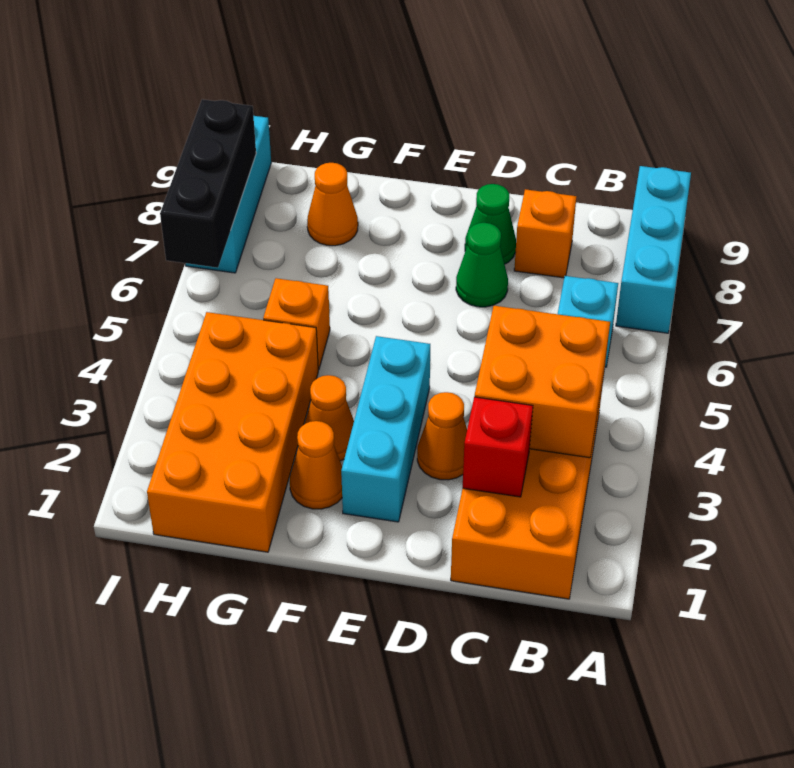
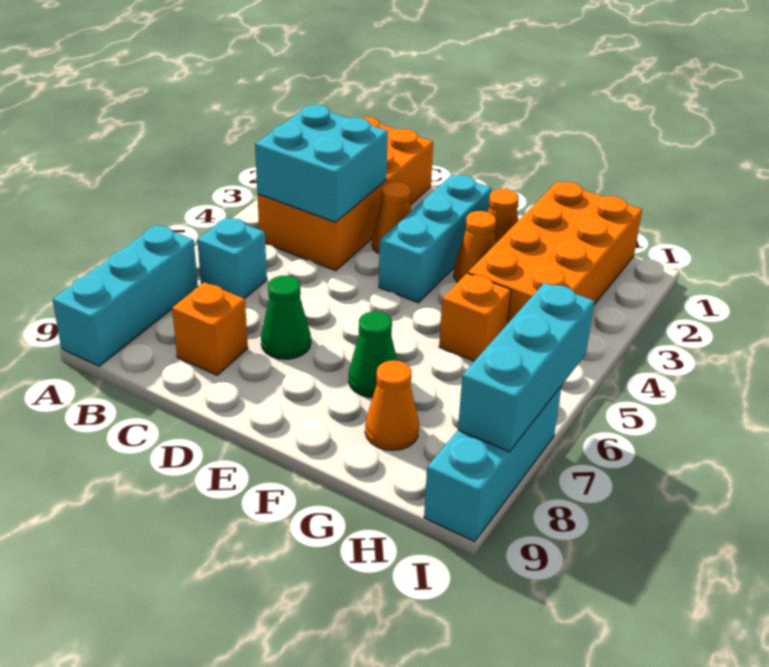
orange 2x2 brick [475,306,610,458] -> cyan 2x2 brick [255,104,388,222]
red 1x1 brick [463,397,533,497] -> none
green 1x1 cone [465,184,516,264] -> green 1x1 cone moved to [349,311,397,398]
black 1x3 brick [160,99,256,268] -> cyan 1x3 brick [458,283,594,452]

